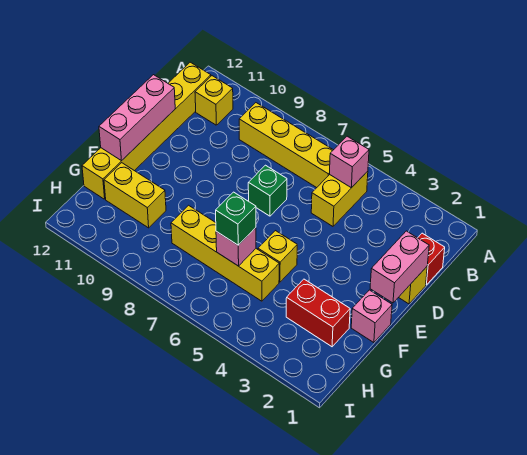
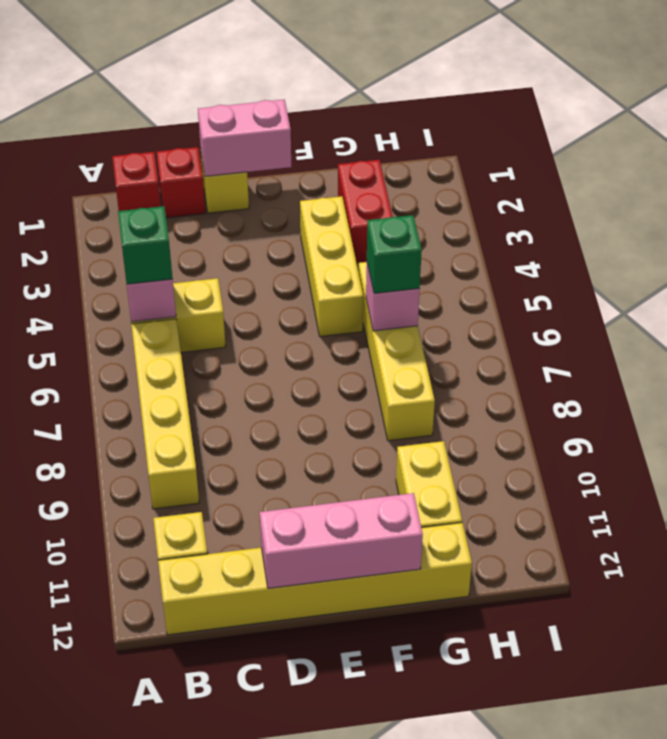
none -> red 1x1 brick [112,152,161,211]
green 1x1 brick [248,165,287,216] -> green 1x1 brick moved to [118,206,173,284]
pink 1x1 brick [351,290,392,343] -> none
yellow 1x1 brick [258,231,297,282] -> yellow 1x3 brick [300,196,363,336]

